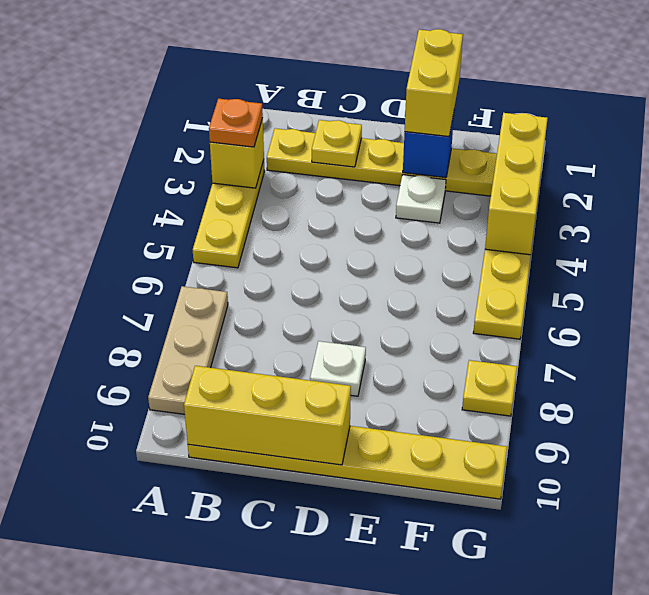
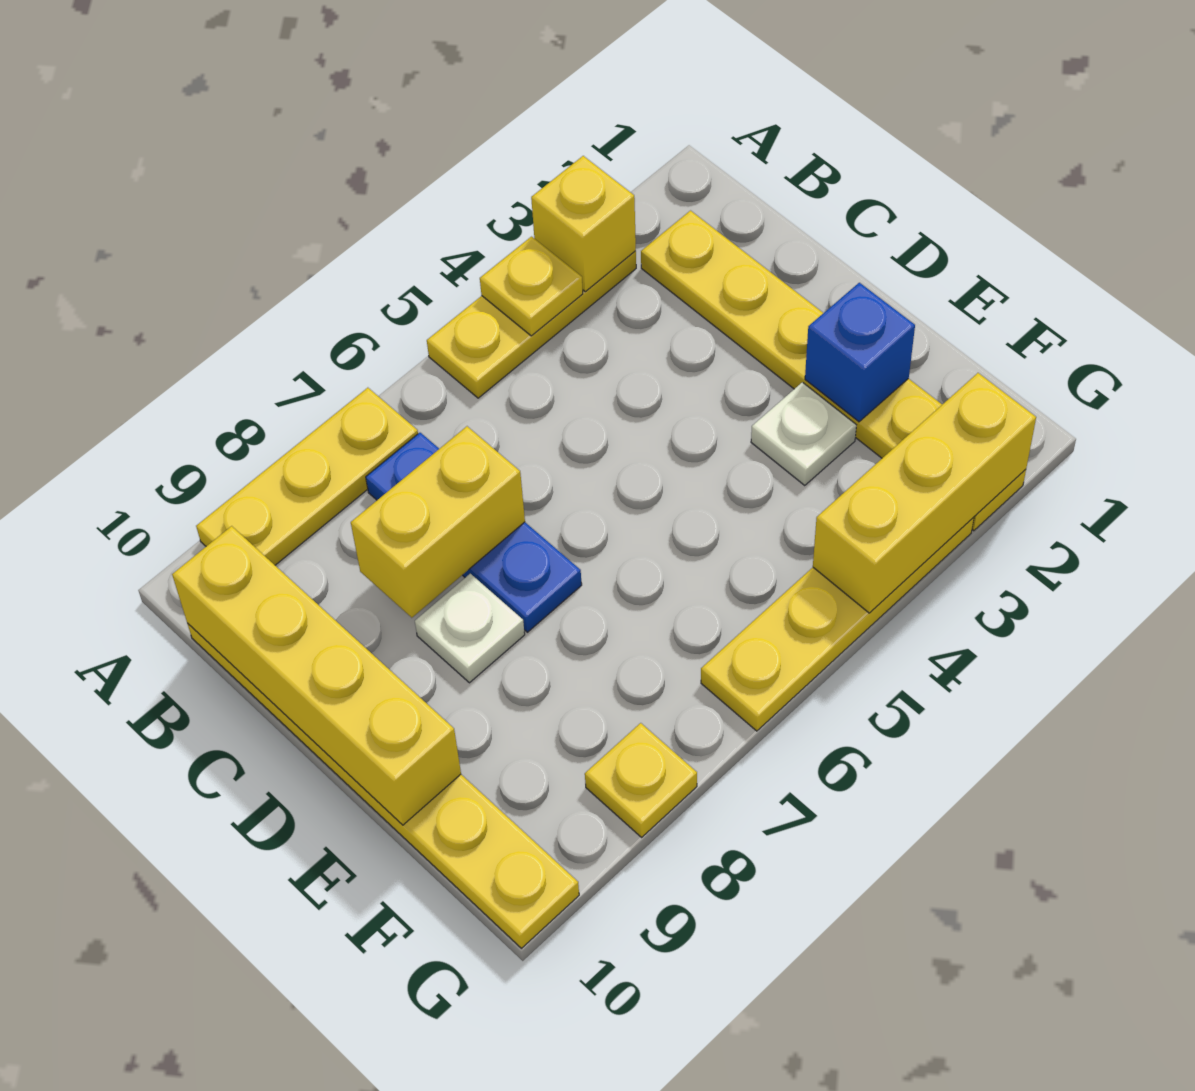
orange 1x1 plate [209,99,263,147] -> none
tan 1x3 plate [148,286,228,414] -> yellow 1x3 plate [196,388,418,565]
none -> blue 1x3 plate [366,433,582,632]
yellow 1x3 brick [184,366,351,465] -> yellow 1x4 brick [172,526,461,825]
yellow 1x1 plate [312,120,362,167] -> yellow 1x1 plate moved to [480,237,583,336]
yellow 1x2 brick [405,29,463,136] -> yellow 1x2 brick moved to [351,426,525,618]

